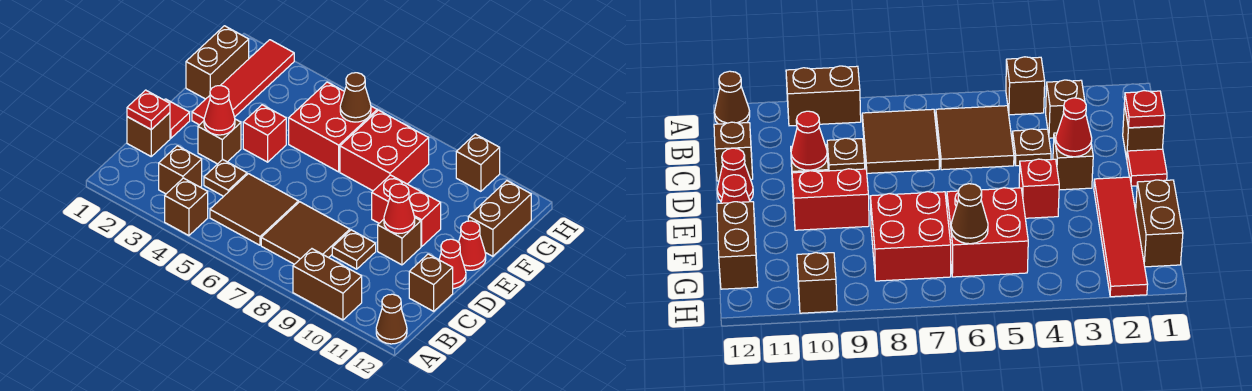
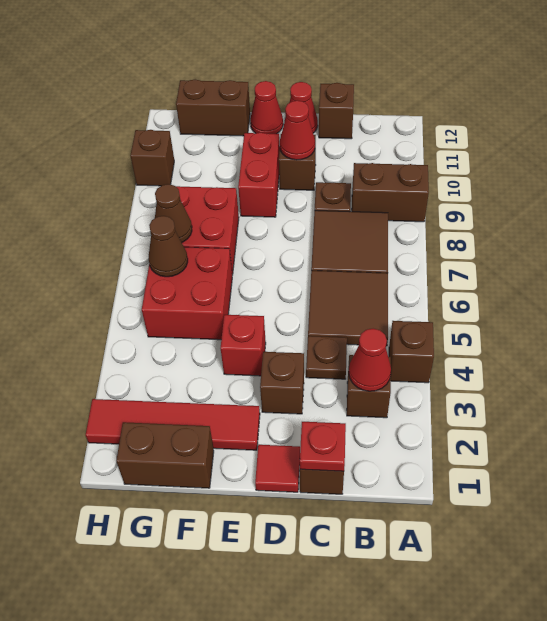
brown 1x2 brick [293,249,362,320] -> brown 1x2 brick turned to [352,163,429,222]
brown 1x1 cone [376,294,407,344] -> brown 1x1 cone moved to [155,184,192,242]
red 1x1 cone [204,85,235,135] -> red 1x1 cone moved to [349,329,391,391]

